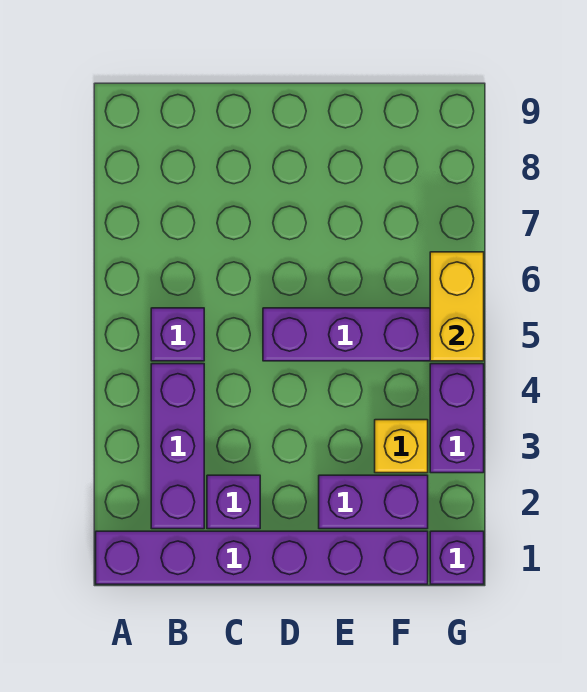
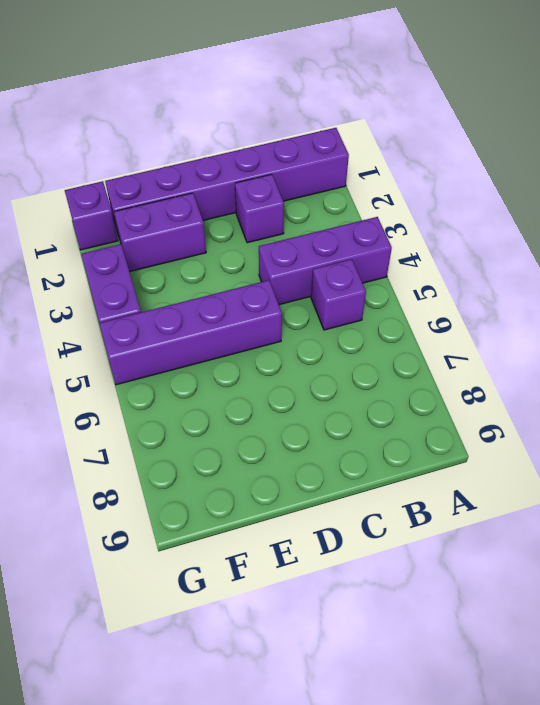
purple 1x3 brick [151,364,204,529] -> purple 1x3 brick turned to [259,217,392,305]
yellow 1x1 brick [375,420,428,473] -> none
yellow 1x2 brick [430,252,484,361] -> none

